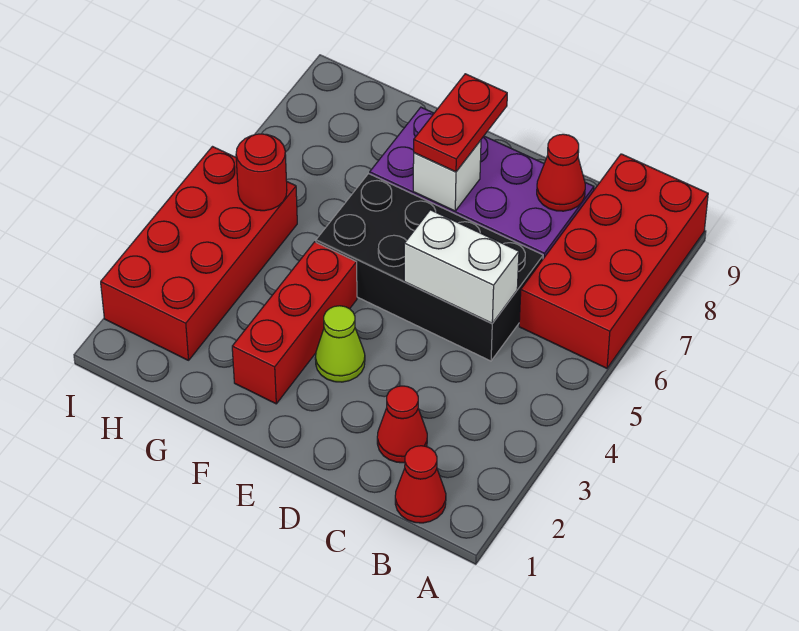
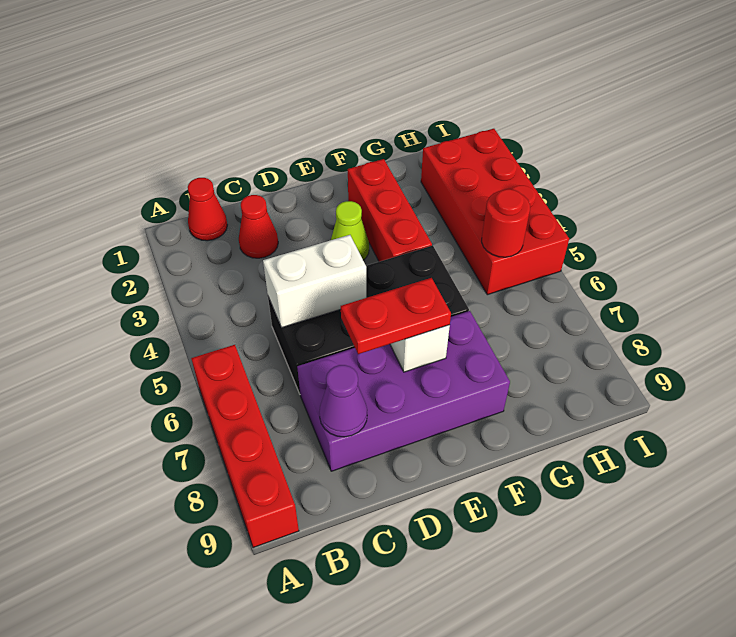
red 2x4 brick [519,154,708,368] -> red 1x4 brick [191,345,299,548]
red 1x1 cone [537,134,585,211] -> purple 1x1 cone [319,365,367,437]
red 1x2 plate [414,74,507,172] -> red 1x2 plate turned to [341,278,451,354]

